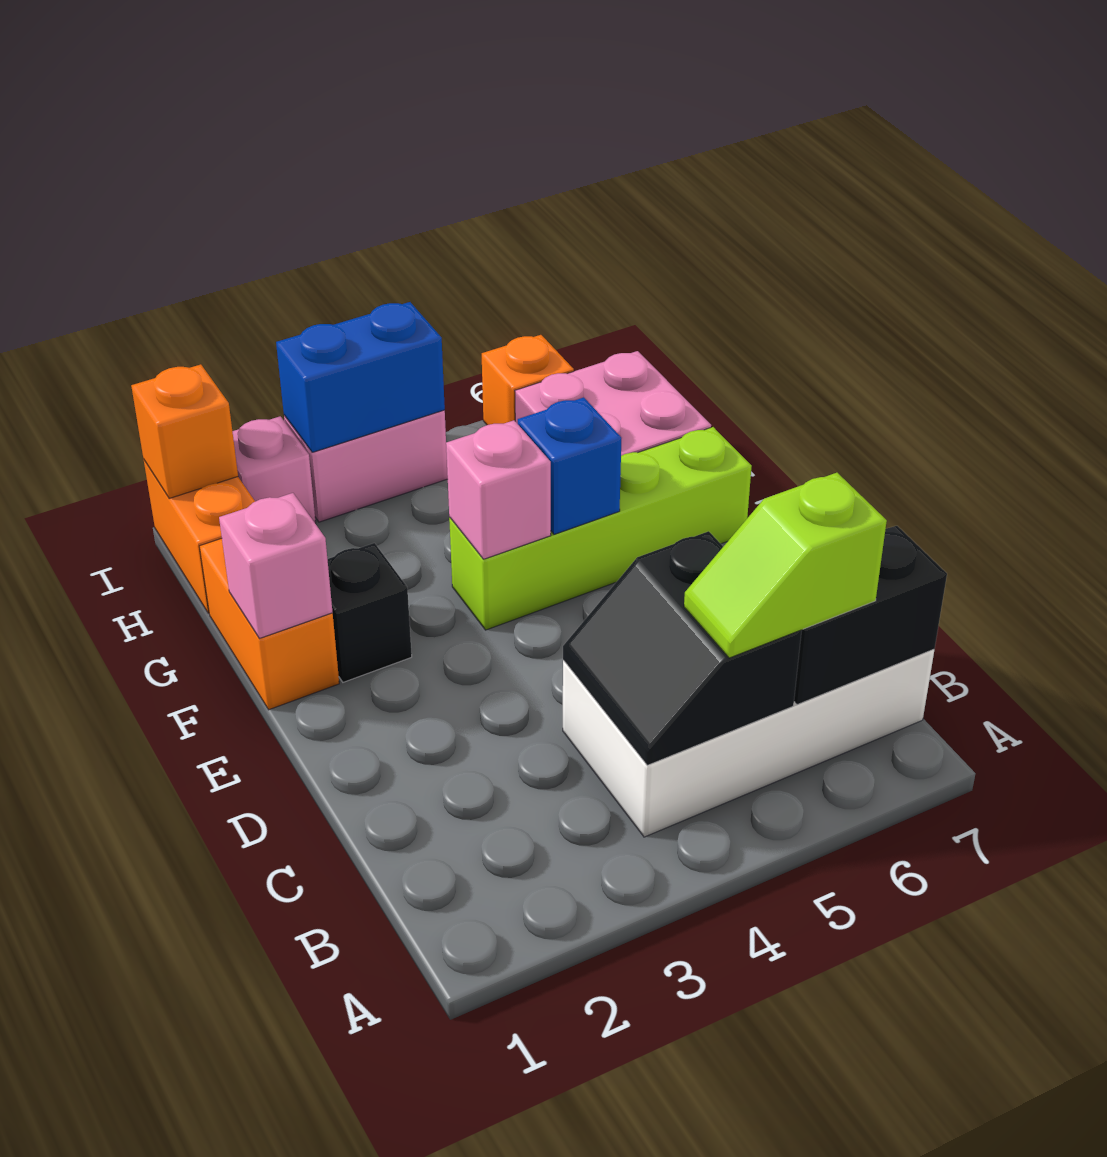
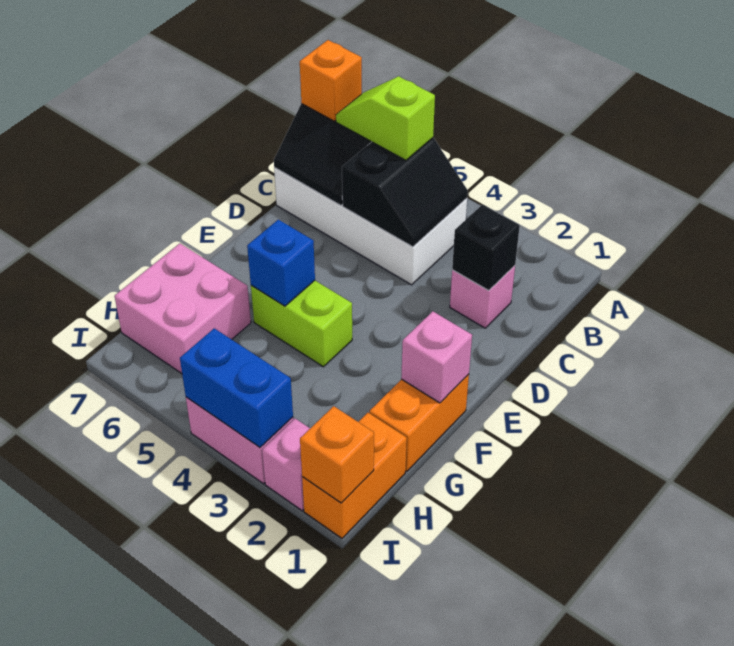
lime 1x2 slope [684,473,887,658] -> lime 1x2 slope turned to [336,76,435,160]
black 1x1 brick [328,543,412,682] -> black 1x1 brick moved to [452,205,520,290]
lime 1x4 brick [449,427,752,630] -> lime 1x2 brick [251,281,352,367]
pink 1x1 brick [446,420,551,559] -> pink 1x1 brick moved to [450,266,515,328]
orange 1x1 brick [482,335,574,425] -> orange 1x1 brick moved to [300,40,362,121]

